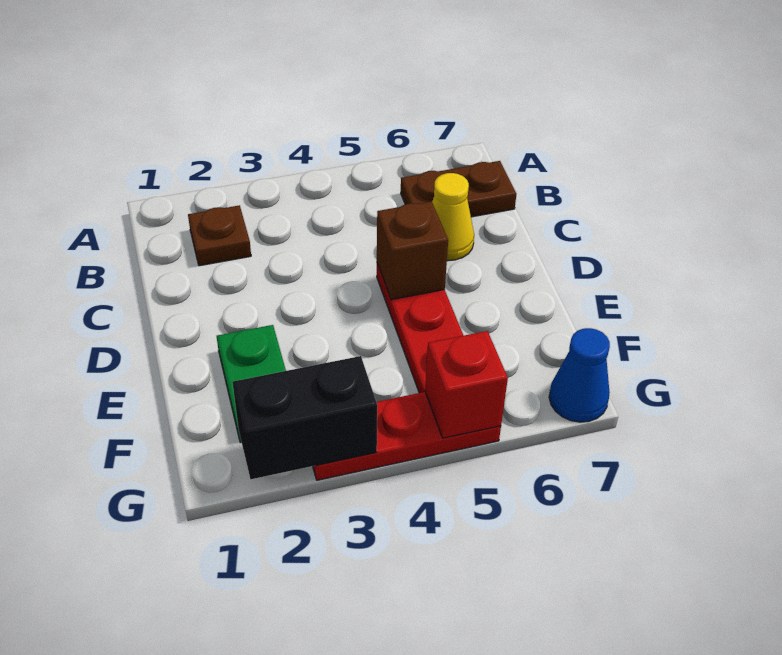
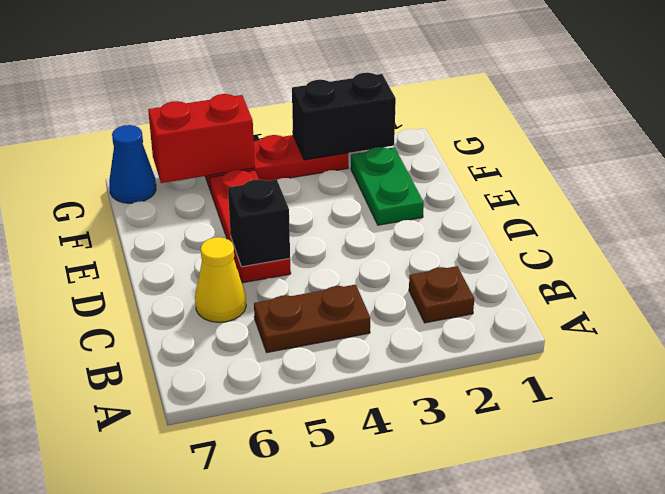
brown 1x2 plate [401,161,516,217] -> brown 1x2 plate moved to [254,285,370,353]
brown 1x1 brick [377,201,448,300] -> black 1x1 brick [228,179,290,267]
red 1x1 brick [425,331,508,438] -> red 1x2 brick [148,94,255,183]

